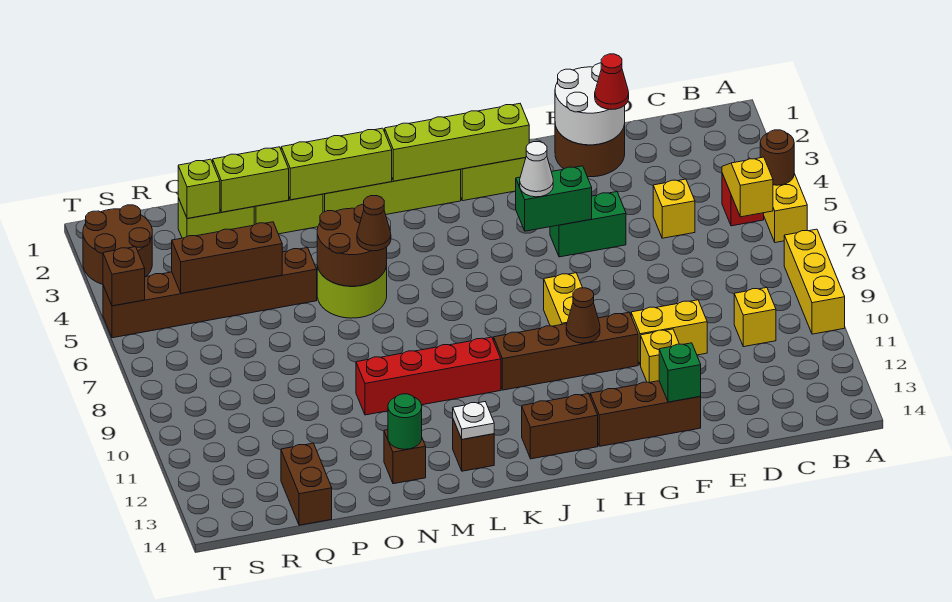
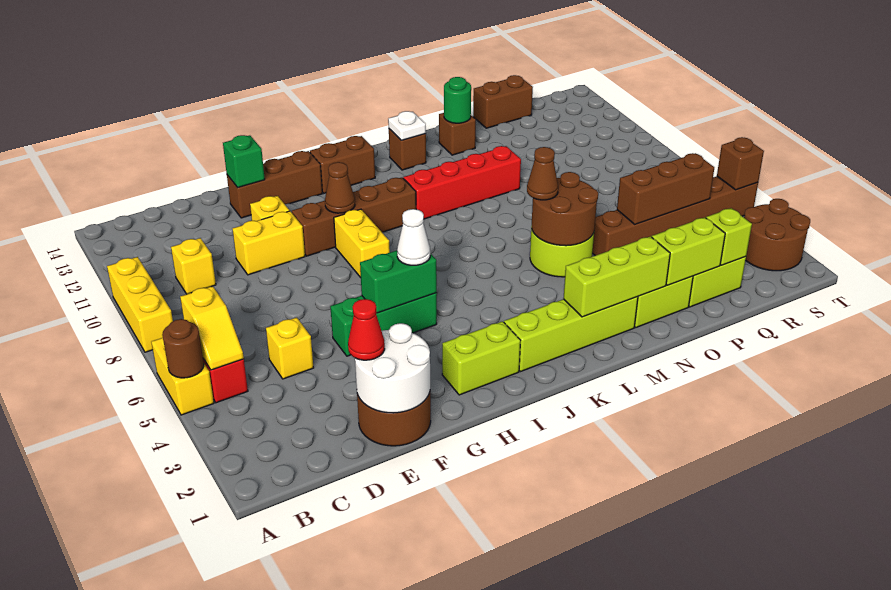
green 1x2 brick [550,192,626,257] -> green 1x3 brick [330,293,437,356]
lime 1x4 brick [385,104,529,181] -> none
brown 1x2 brick [281,443,332,525] -> brown 1x2 brick turned to [473,75,533,128]

